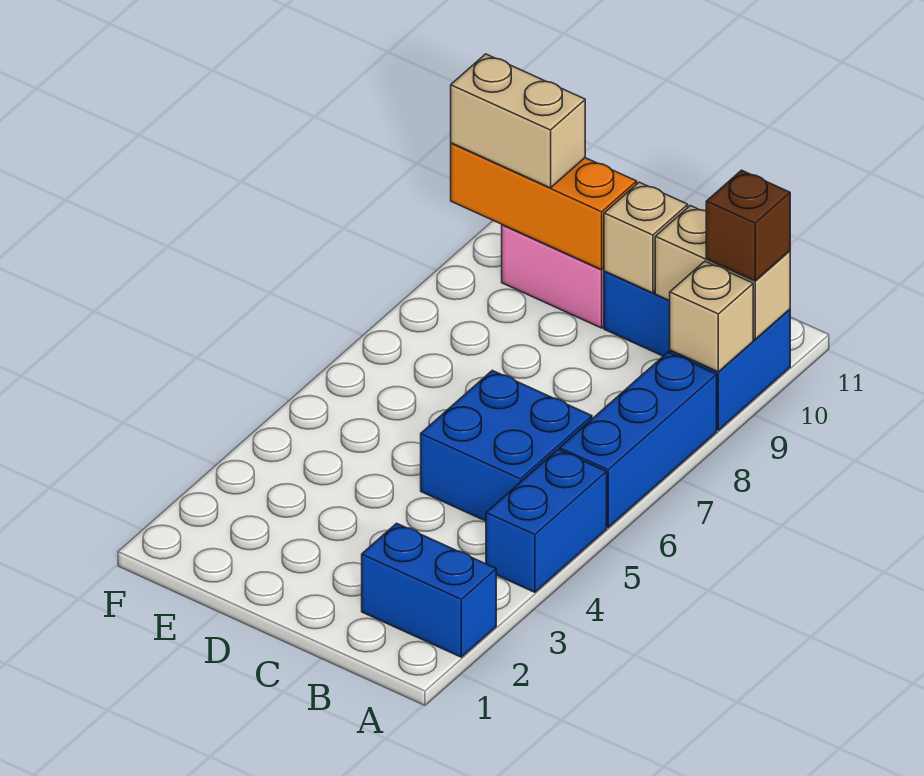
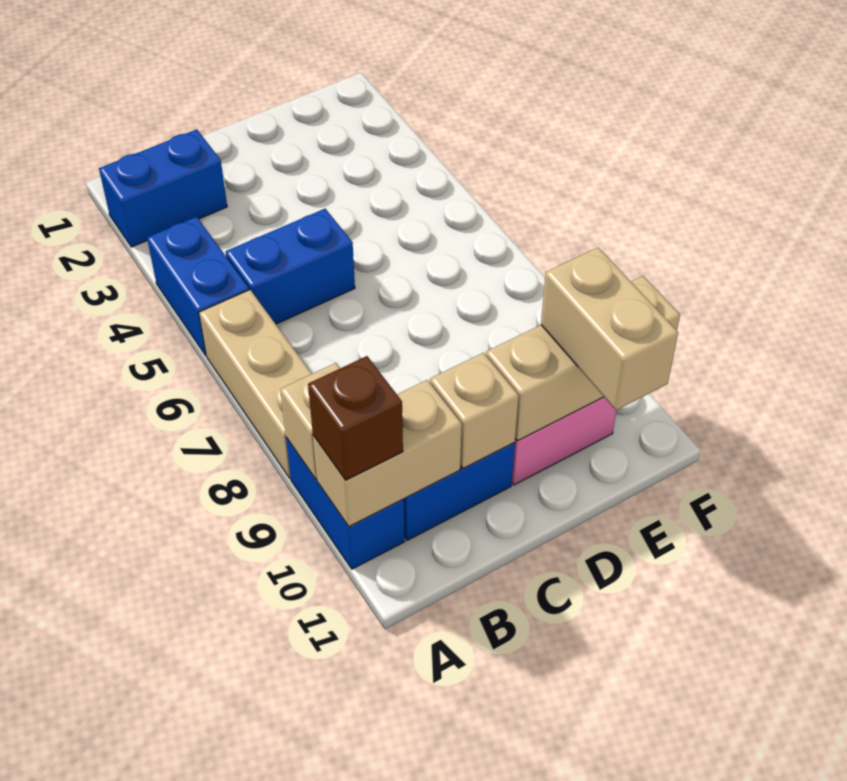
blue 1x3 brick [560,352,717,527] -> tan 1x3 brick [199,290,312,478]
blue 2x2 brick [421,370,592,521] -> blue 1x2 brick [226,209,355,324]
orange 1x3 brick [451,143,637,270] -> tan 1x3 brick [486,276,680,441]
tan 1x2 brick [451,54,585,188] -> tan 1x2 brick turned to [541,247,678,410]

